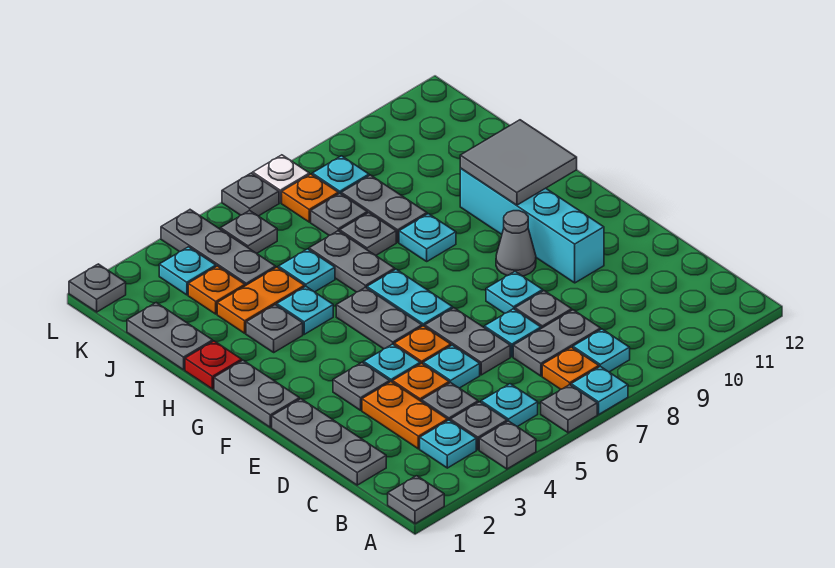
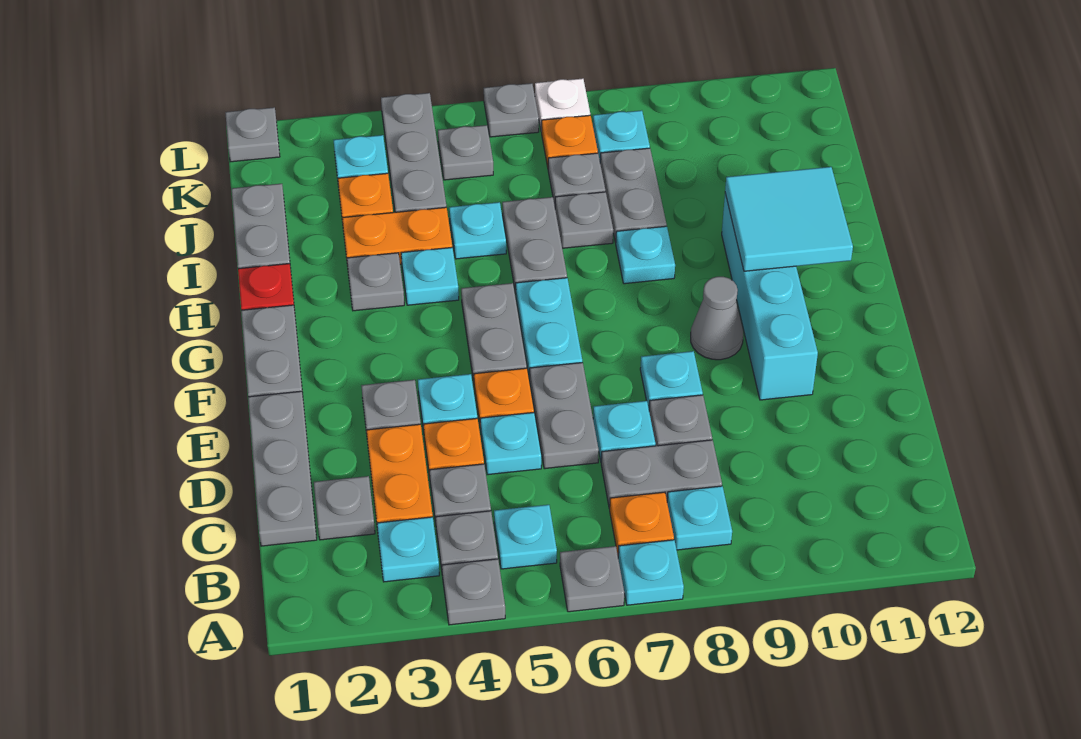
grey 1x1 plate [388,476,444,524] -> grey 1x1 plate moved to [314,476,375,540]
grey 2x2 tile [460,120,577,205] -> cyan 2x2 tile [725,167,853,271]

